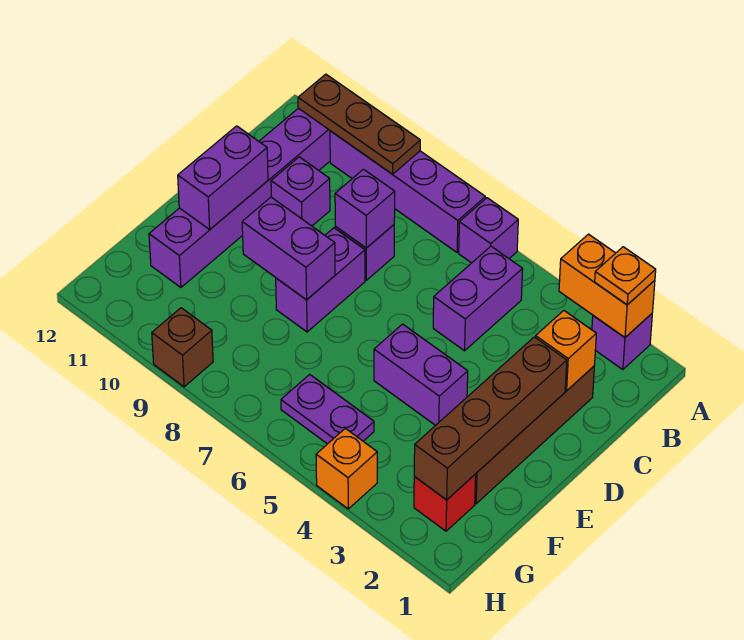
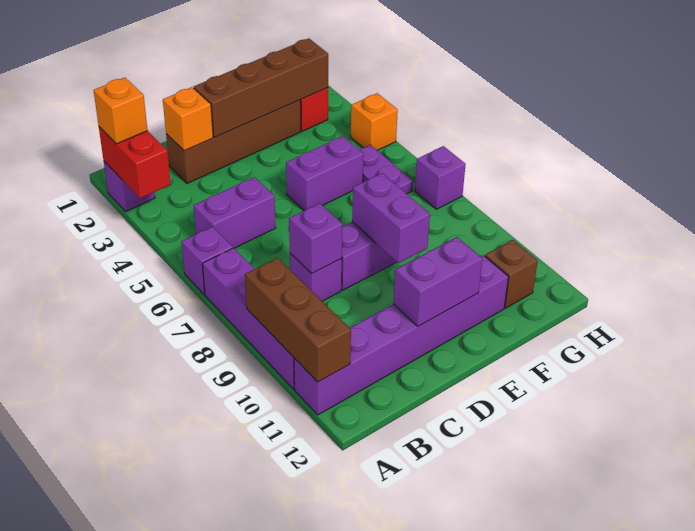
orange 1x2 brick [559,234,655,337] -> red 1x2 brick [99,127,171,198]
orange 1x1 plate [595,247,656,305] -> orange 1x1 brick [94,77,148,144]
brown 1x3 plate [298,74,420,174] -> brown 1x3 brick [245,258,351,382]
purple 1x1 brick [271,157,330,226] -> purple 1x1 brick moved to [415,146,466,209]
purple 1x2 brick [374,324,468,426] -> purple 1x2 brick turned to [286,136,364,211]
brown 1x1 brick [152,308,213,387] -> brown 1x1 brick moved to [485,240,538,308]

